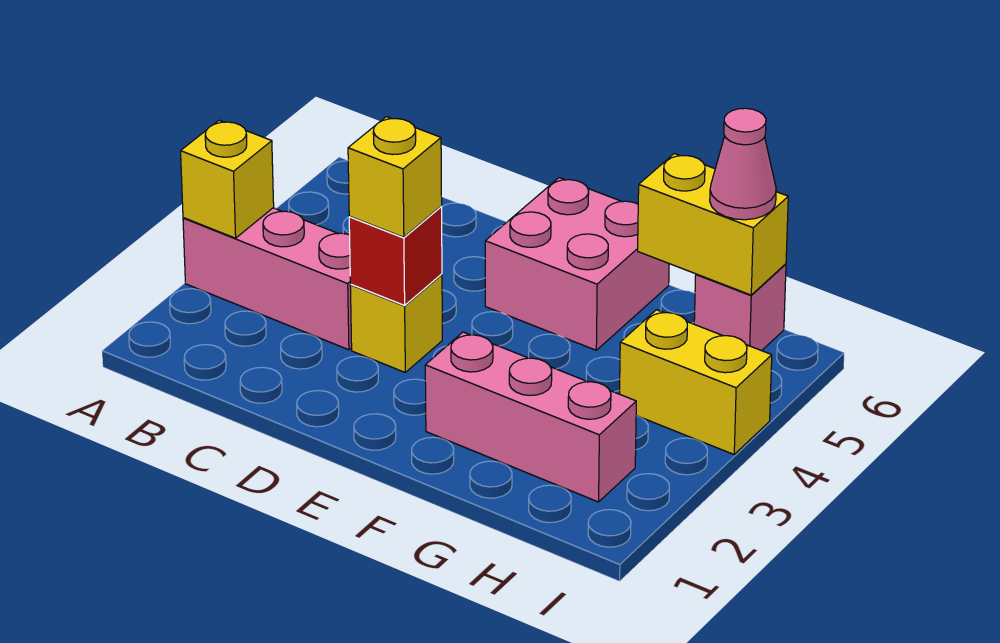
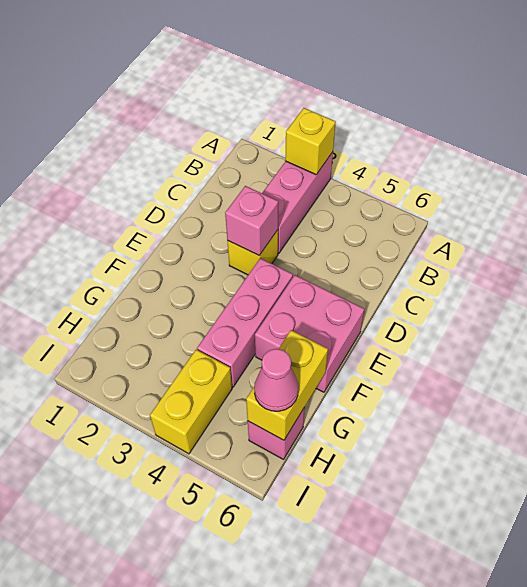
red 1x1 brick [349,207,442,305] -> pink 1x1 brick [225,186,278,256]
yellow 1x1 brick [348,117,442,237] -> none
pink 1x3 brick [425,332,636,502] -> pink 1x3 brick moved to [197,258,293,387]

